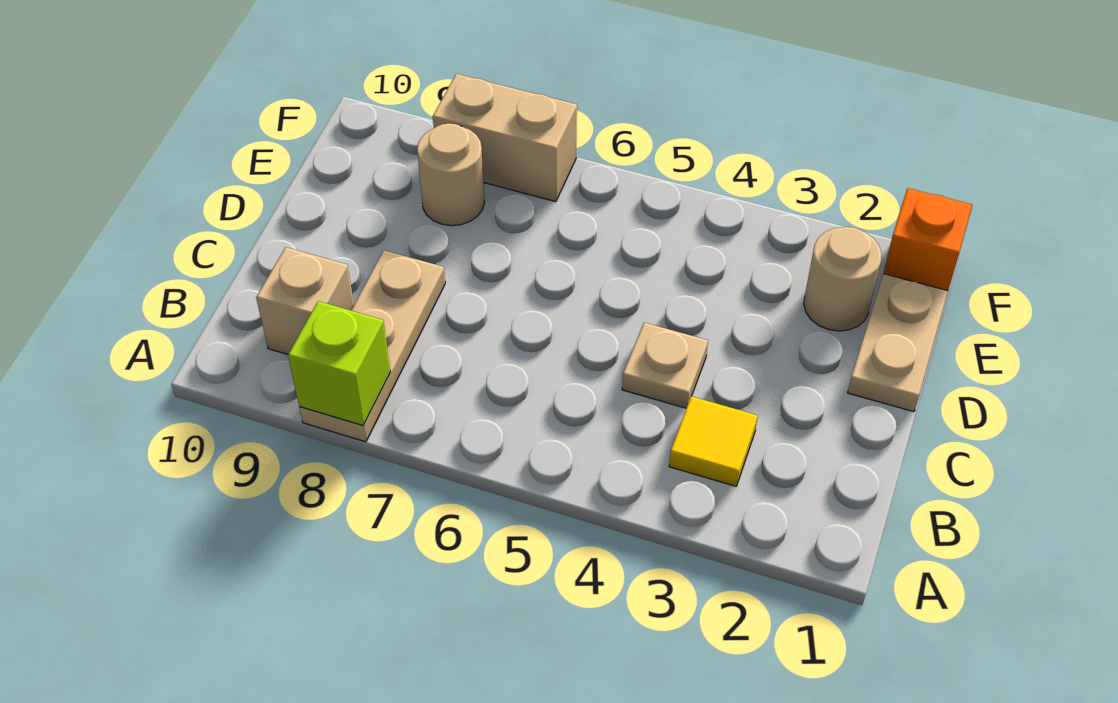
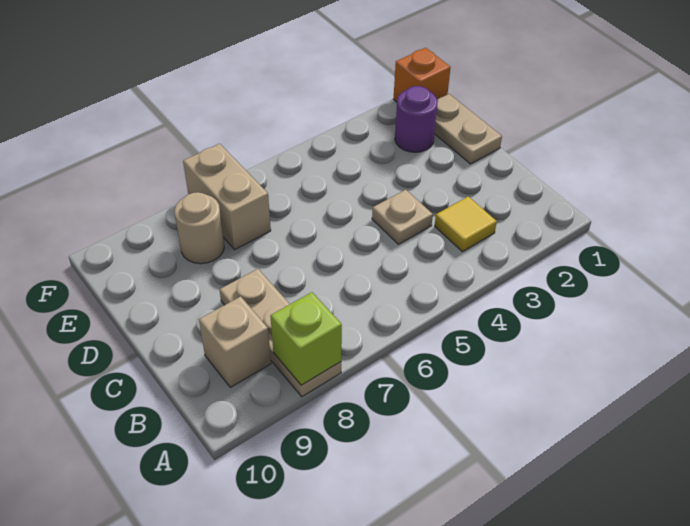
tan 1x1 round brick [804,227,882,331] -> purple 1x1 round brick [395,86,438,152]
tan 1x2 brick [433,74,577,202] -> tan 1x2 brick turned to [183,144,271,249]

